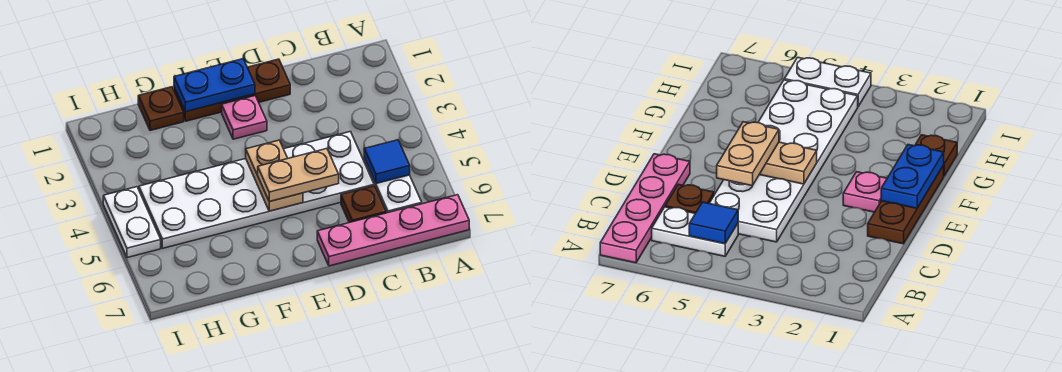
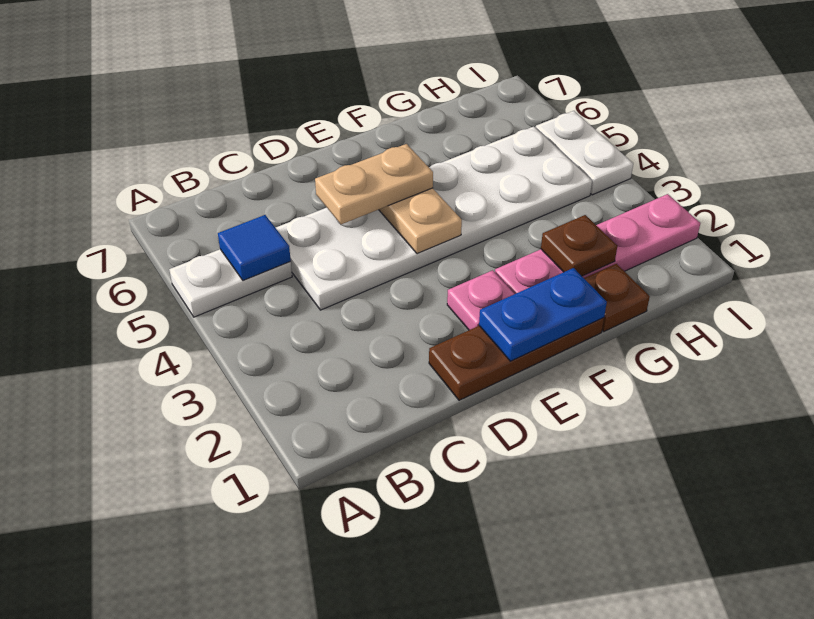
pink 1x4 plate [317,195,469,266] -> pink 1x4 plate moved to [495,194,700,294]
white 1x2 plate [364,159,422,213] -> white 1x2 plate turned to [169,249,292,317]
brown 1x1 plate [341,186,386,223] -> brown 1x1 plate moved to [541,215,617,276]

